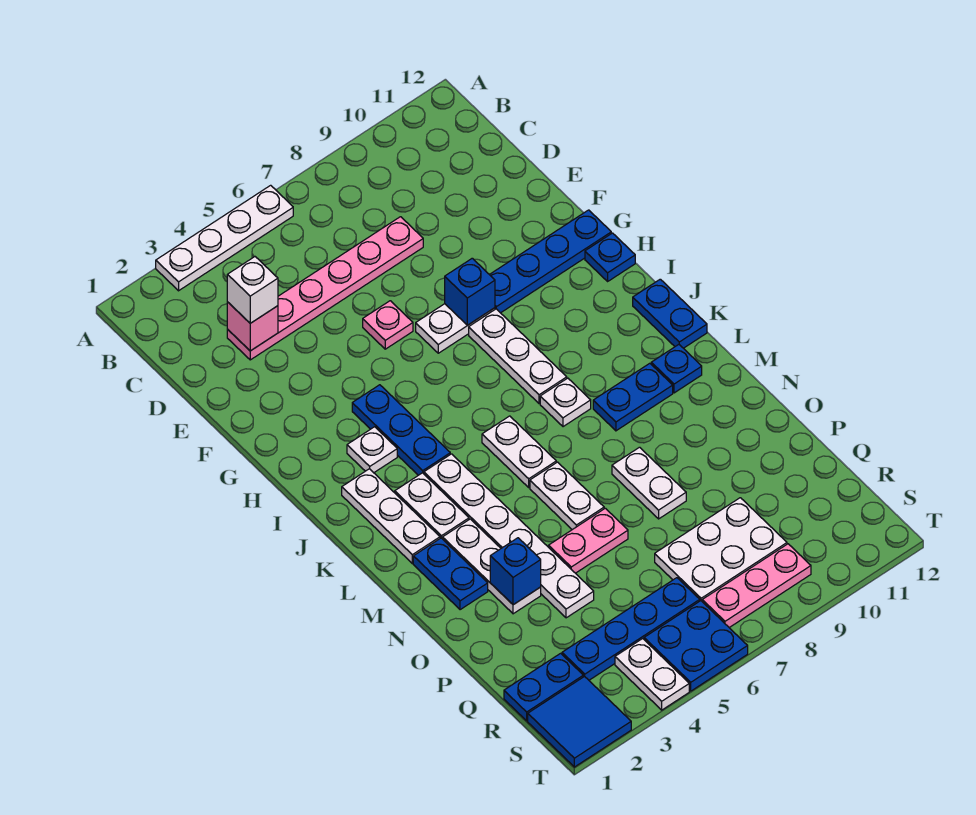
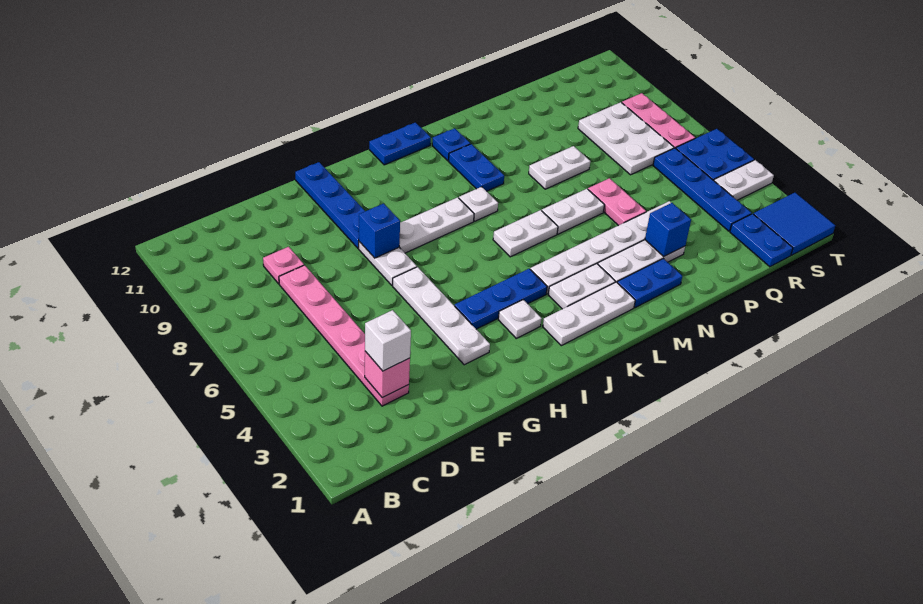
white 1x4 plate [156,185,293,291] -> white 1x4 plate moved to [393,267,490,365]
pink 1x1 plate [363,301,413,349] -> pink 1x1 plate moved to [263,247,304,284]
blue 1x1 plate [585,233,635,281] -> none

